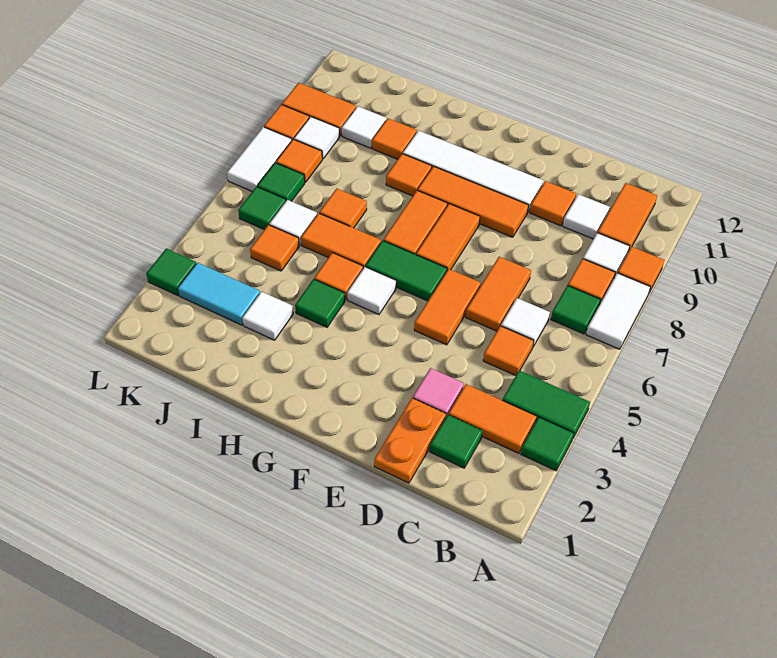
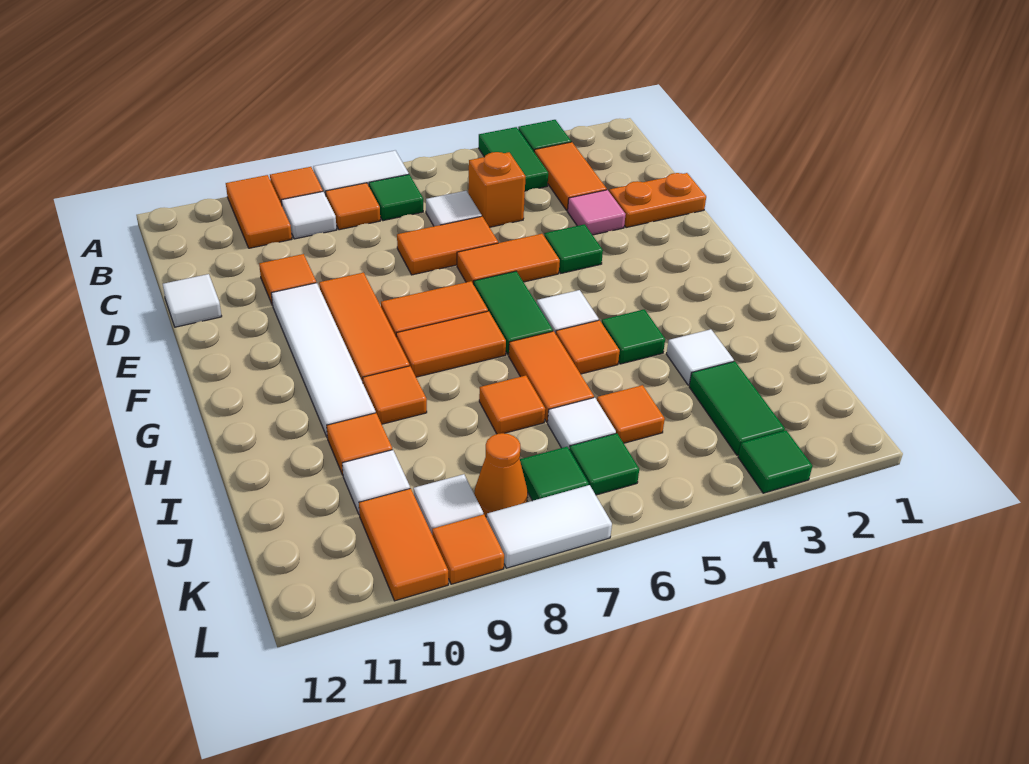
orange 1x2 tile [598,183,657,252] -> orange 1x2 tile turned to [226,175,292,248]
green 1x1 tile [430,415,482,468] -> green 1x1 tile moved to [544,224,603,273]
orange 1x1 tile [483,326,534,376] -> orange 1x1 brick [468,152,526,227]
white 1x1 tile [563,194,610,239] -> white 1x1 tile moved to [163,274,222,327]
cyan 1x2 tile [178,263,260,325] -> green 1x2 tile [689,361,785,455]
orange 1x1 tile [276,139,322,182] -> orange 1x1 cone [474,433,528,517]

